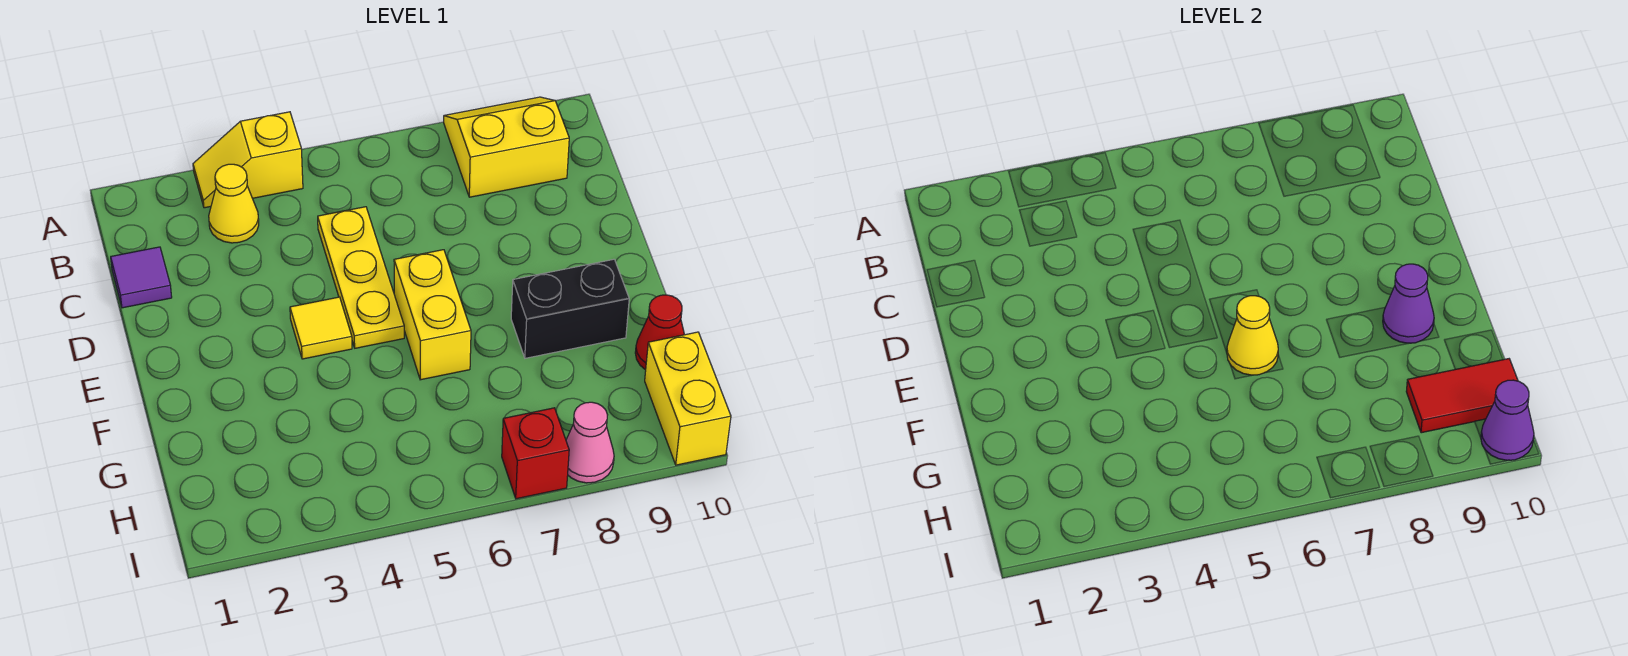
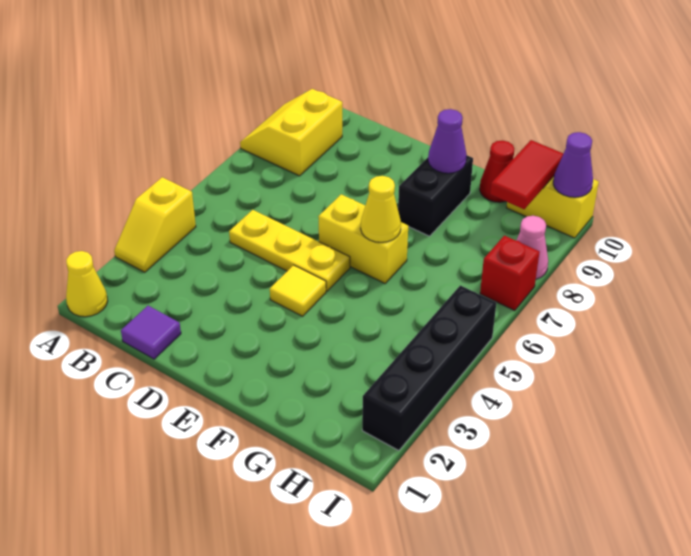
yellow 1x1 cone [209,164,259,243] -> yellow 1x1 cone moved to [66,251,108,317]
none -> black 1x4 brick [362,285,496,451]

